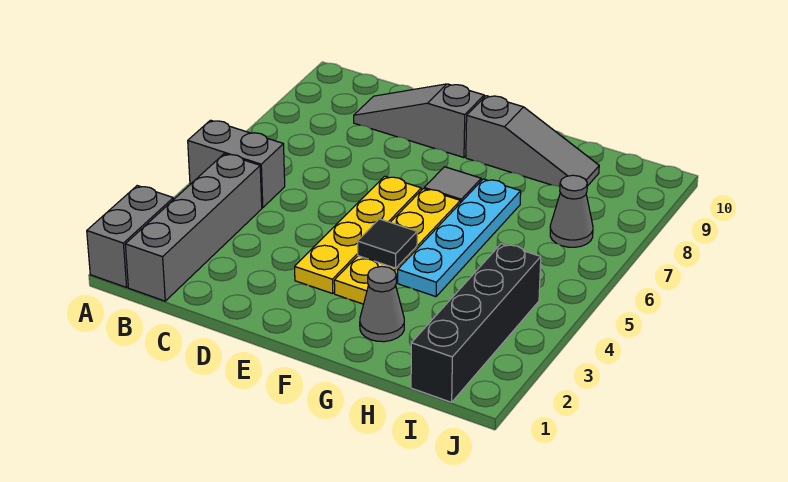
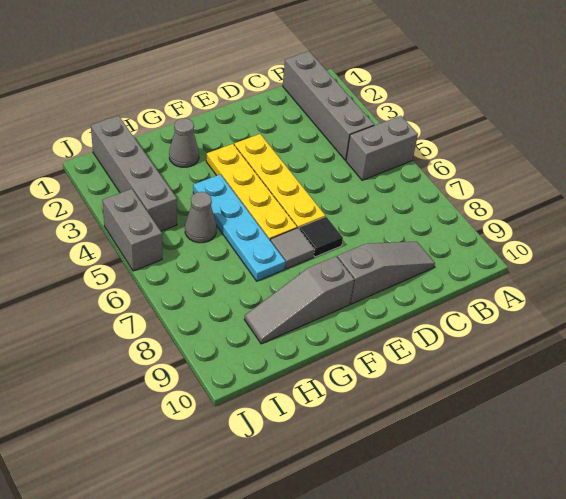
grey 1x2 brick [87,186,174,287] -> grey 1x2 brick moved to [102,189,162,271]
black 1x1 tile [358,219,417,268] -> black 1x1 tile moved to [299,217,343,257]
black 1x4 brick [411,244,541,402] -> grey 1x4 brick [91,116,177,231]
grey 1x1 cone [550,175,593,247] -> grey 1x1 cone moved to [185,192,217,243]

